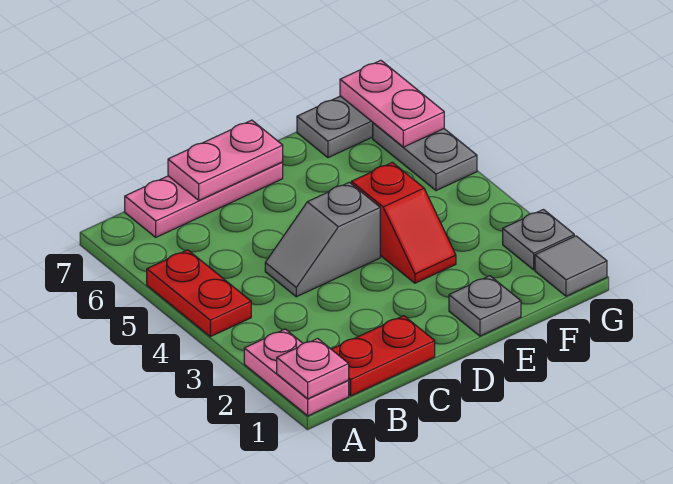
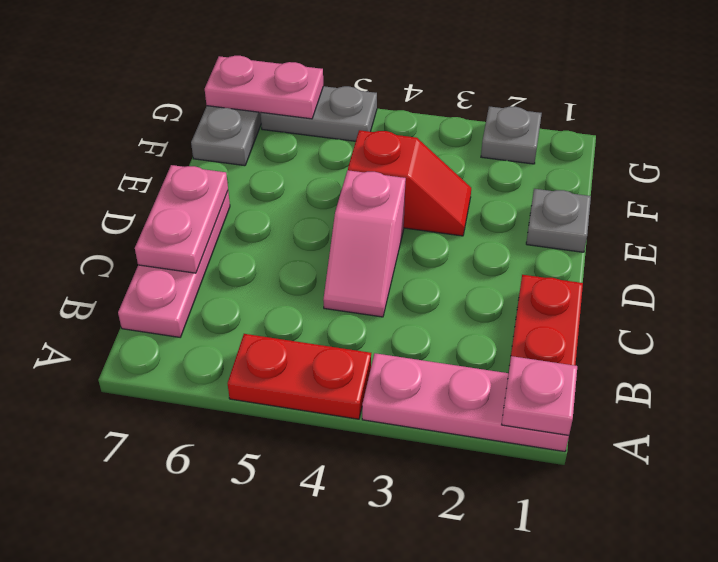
pink 1x2 plate [244,329,349,416] -> pink 1x3 plate [362,353,569,452]
grey 1x2 slope [265,182,380,297] -> pink 1x2 slope [323,170,406,317]
grey 1x1 tile [535,236,607,296] -> none

